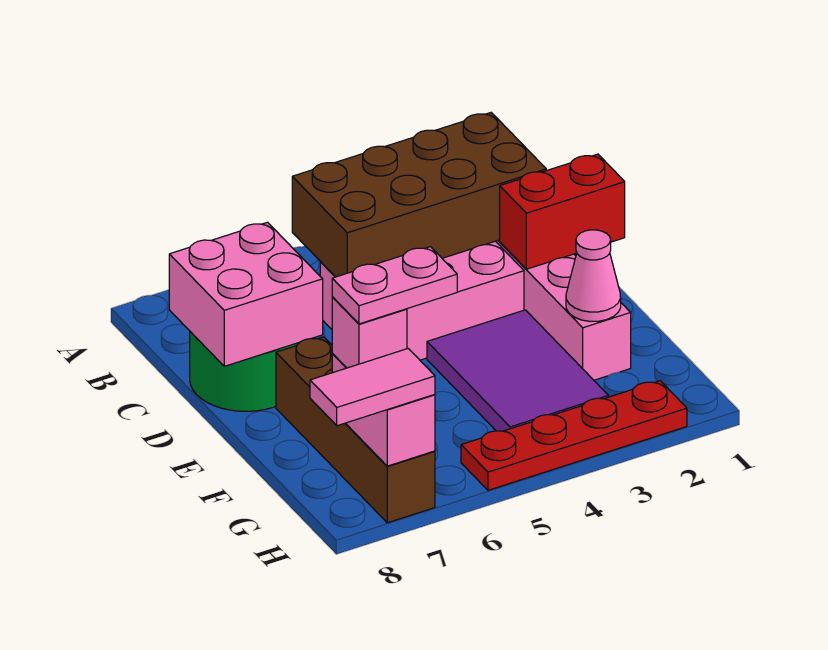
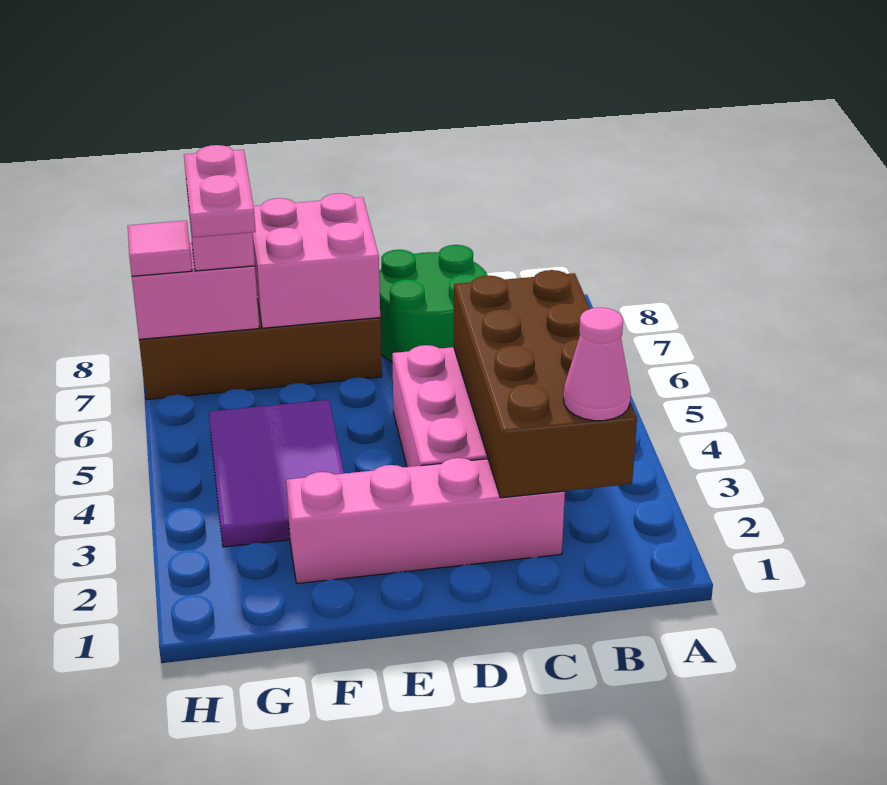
pink 2x2 brick [169,222,323,366] -> pink 2x2 brick moved to [253,193,380,328]
red 1x2 brick [500,154,625,269] -> none
purple 2x3 tile [427,310,608,431] -> purple 2x3 tile turned to [209,400,344,547]
pink 1x1 cone [566,230,621,322] -> pink 1x1 cone moved to [564,308,631,421]
red 1x4 plate [461,381,687,490] -> none
pink 1x2 tile [310,349,435,426] -> pink 1x1 tile [128,220,192,276]

